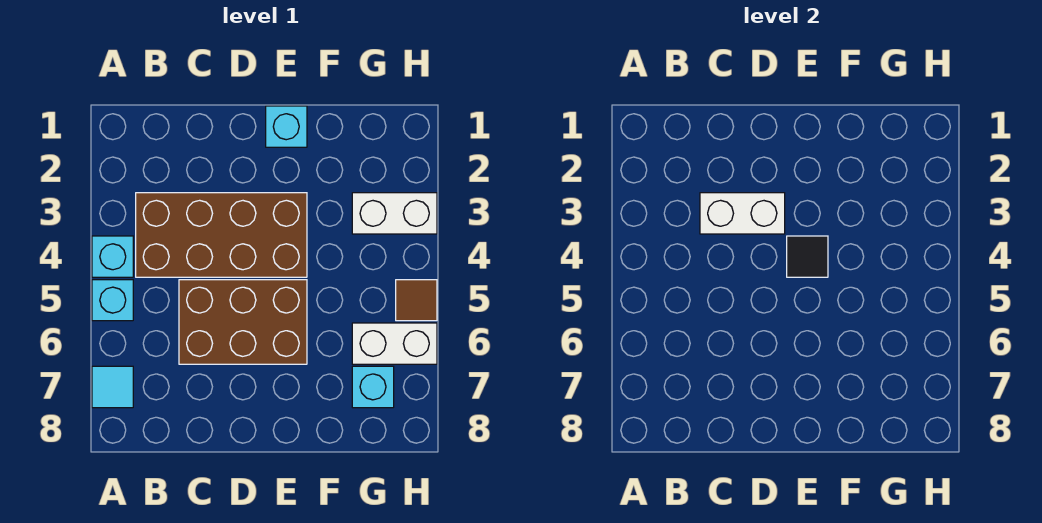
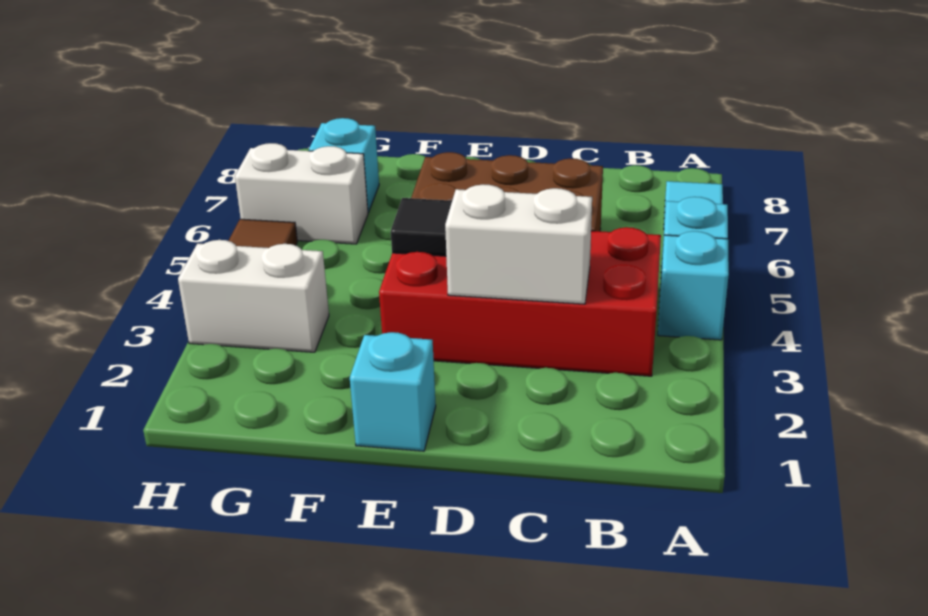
brown 2x4 brick [136,193,307,277] -> red 2x4 brick [379,227,661,376]

